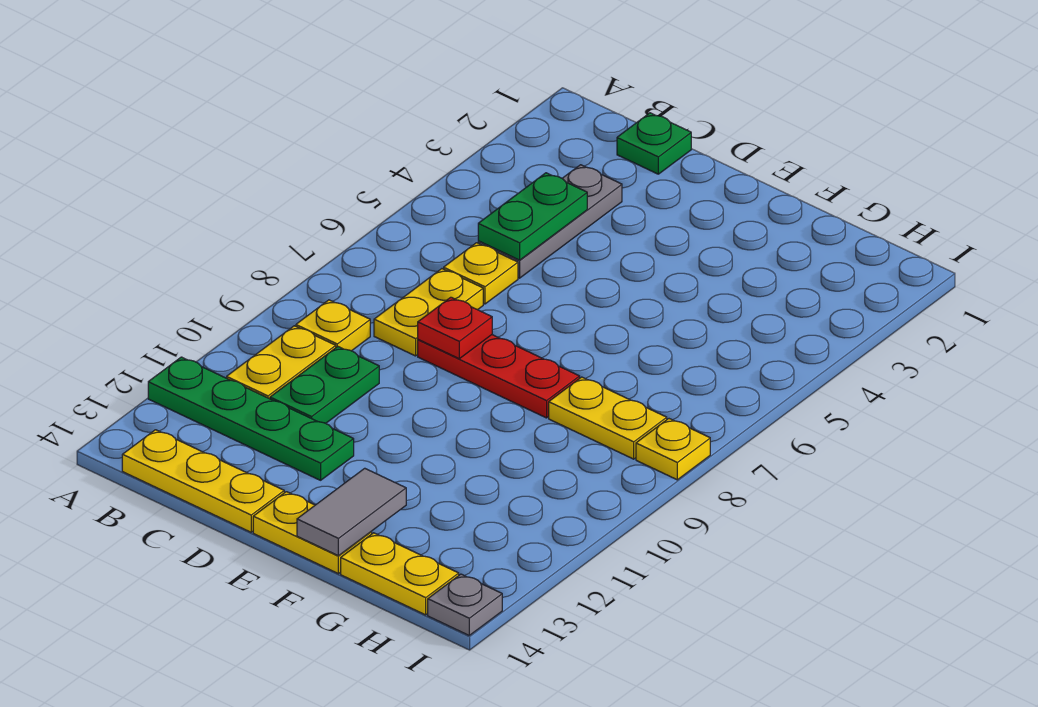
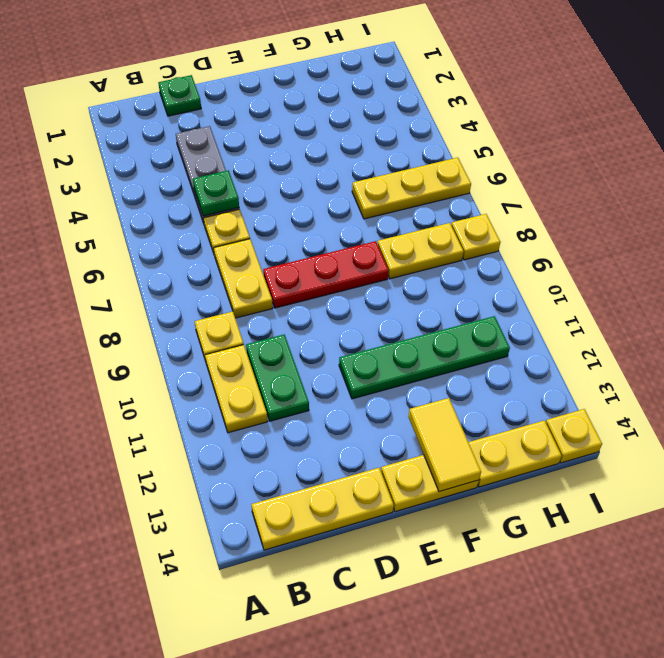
green 1x4 plate [148,357,354,480] -> green 1x4 plate moved to [339,316,510,399]
green 1x2 plate [478,173,587,260] -> green 1x1 plate [193,170,239,216]
red 1x1 plate [418,297,492,359] -> none
grey 1x2 tile [297,468,406,556] -> yellow 1x2 tile [408,398,481,492]
none -> yellow 1x3 plate [352,158,471,219]
grey 1x1 plate [428,574,502,635] -> yellow 1x1 plate [546,409,602,463]

